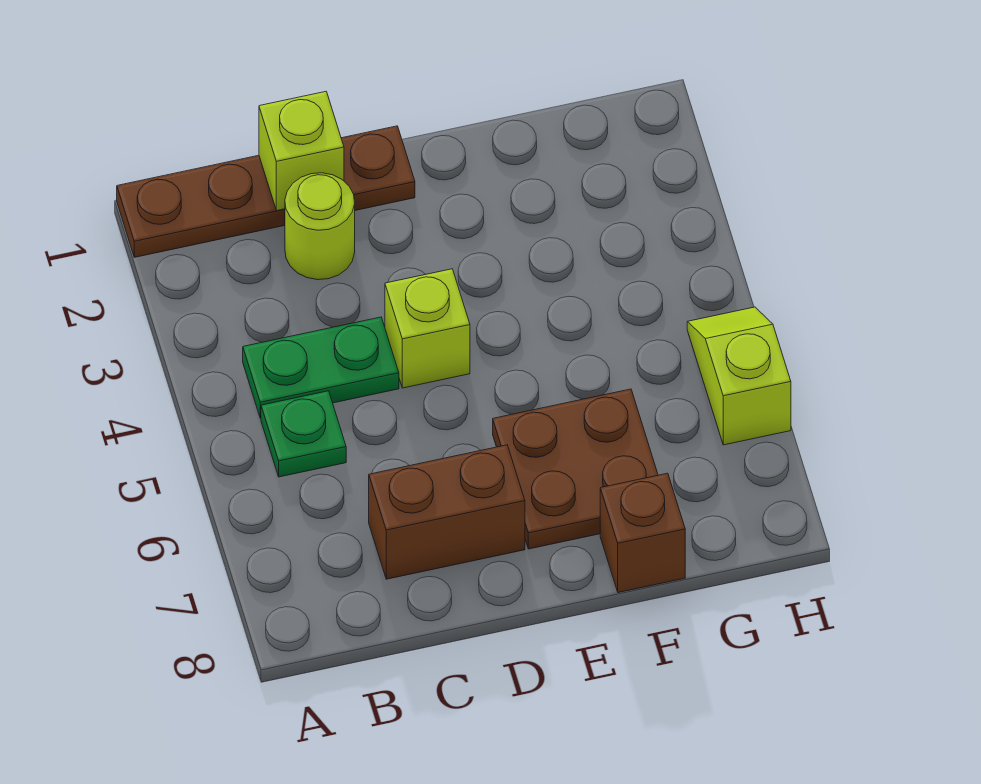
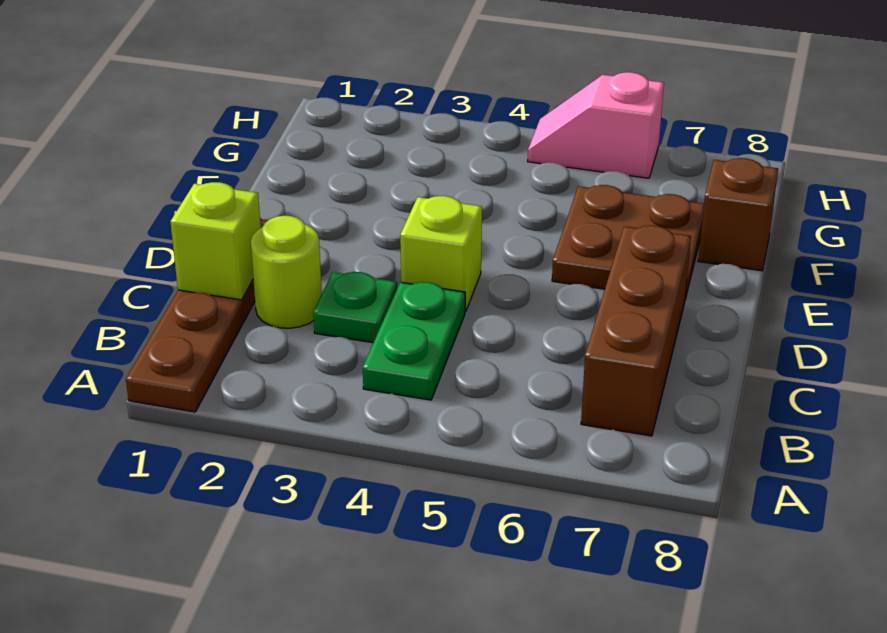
green 1x1 plate [261,391,346,477] -> green 1x1 plate moved to [313,272,397,343]
brown 1x2 brick [369,445,525,579] -> brown 1x3 brick [581,226,691,436]
lime 1x2 slope [687,307,791,445] -> pink 1x2 slope [528,72,664,178]

